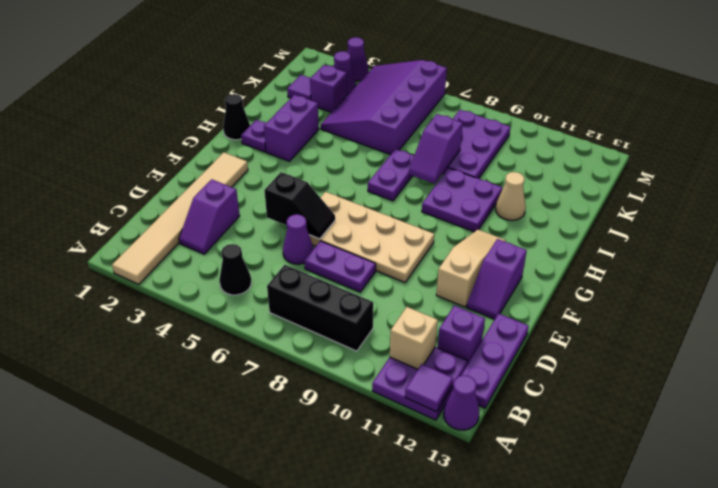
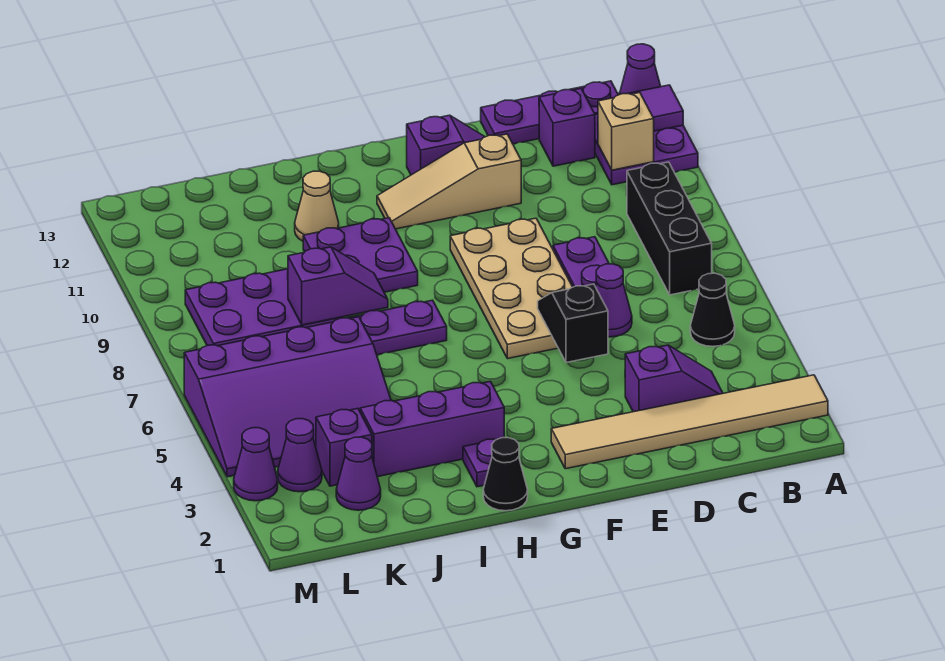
purple 1x2 brick [264,95,319,161] -> purple 1x3 brick [360,381,504,477]
purple 1x1 tile [287,75,311,100] -> purple 1x1 cone [336,437,381,510]

